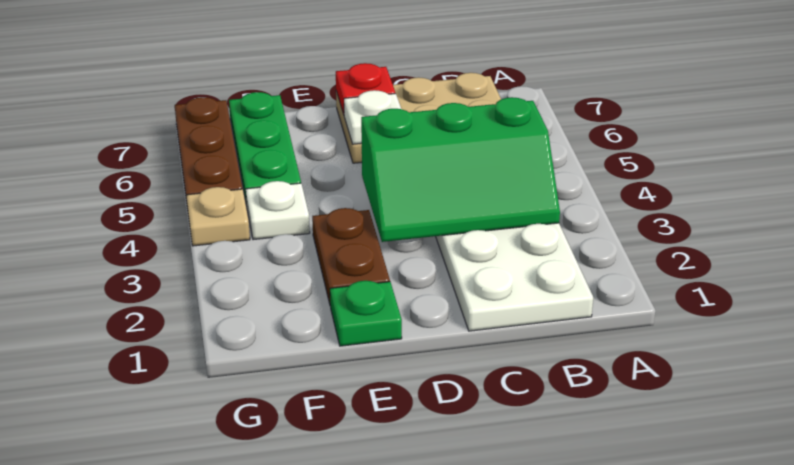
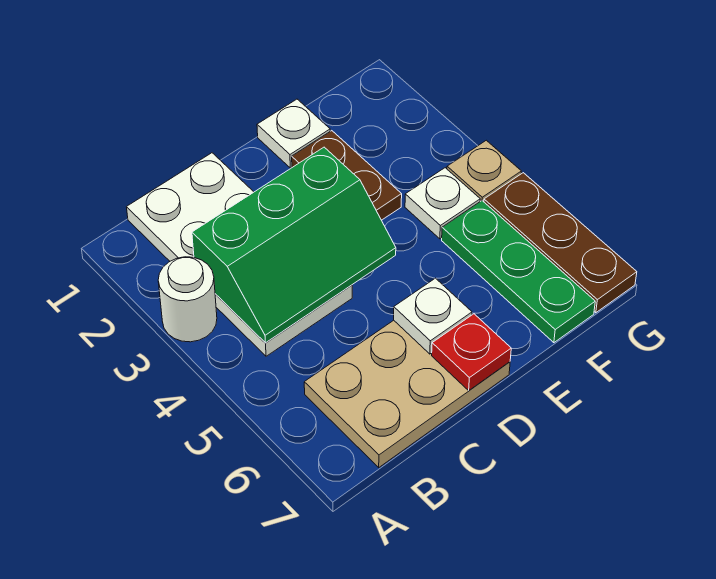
none -> white 1x1 round brick [158,257,217,342]
green 2x3 slope [361,97,560,242] -> green 2x3 slope turned to [192,147,396,343]
green 1x1 plate [330,281,402,346] -> white 1x1 plate [257,99,330,168]

